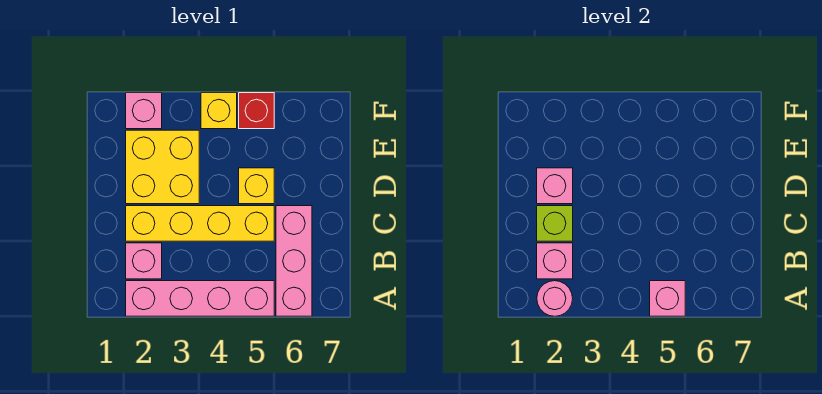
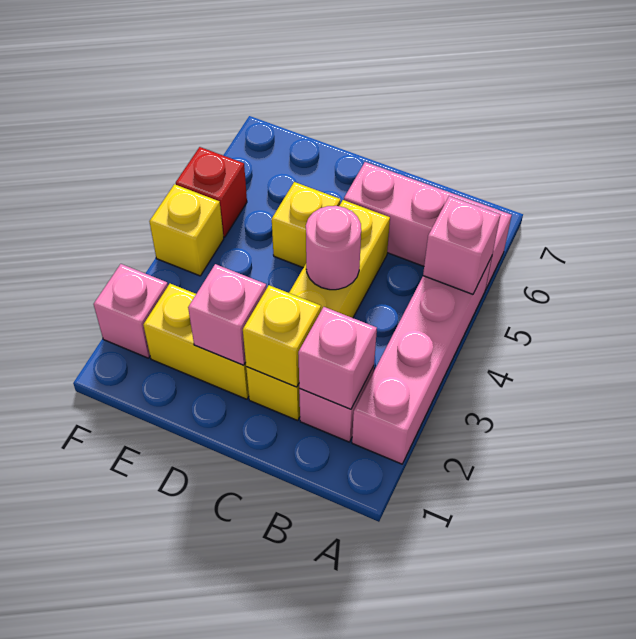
pink 1x1 round brick [537,281,573,316] -> pink 1x1 round brick moved to [306,206,361,290]
lime 1x1 brick [537,206,573,241] -> yellow 1x1 brick [243,285,321,387]
yellow 2x2 brick [126,130,199,204] -> yellow 1x2 brick [143,284,249,399]

